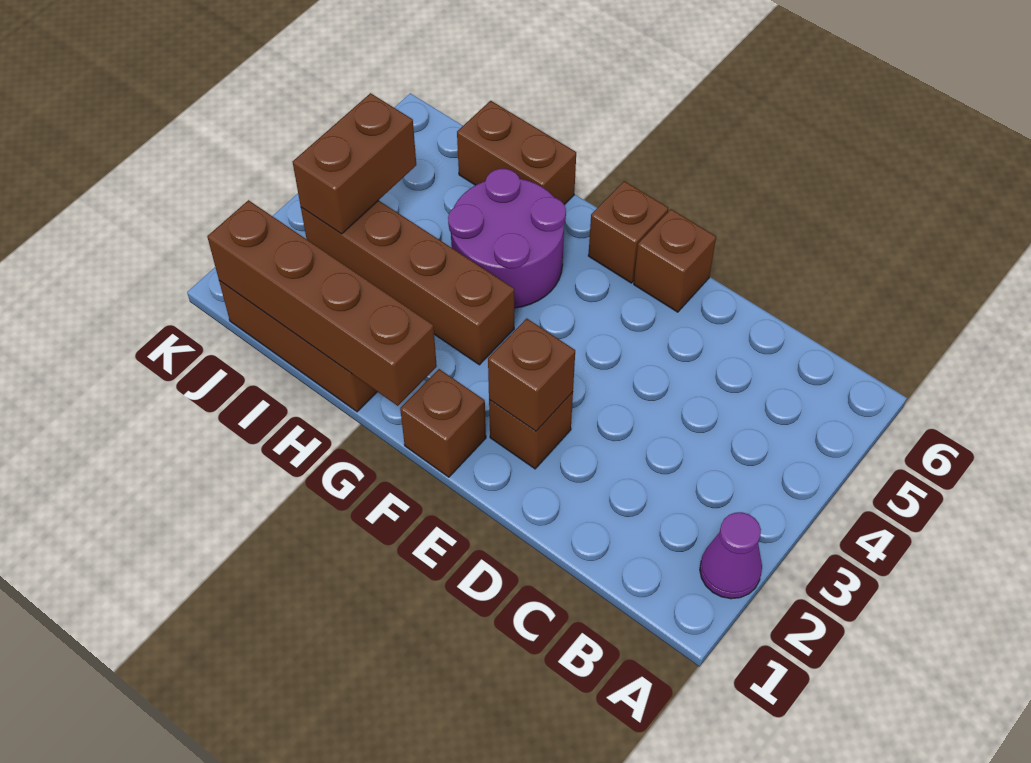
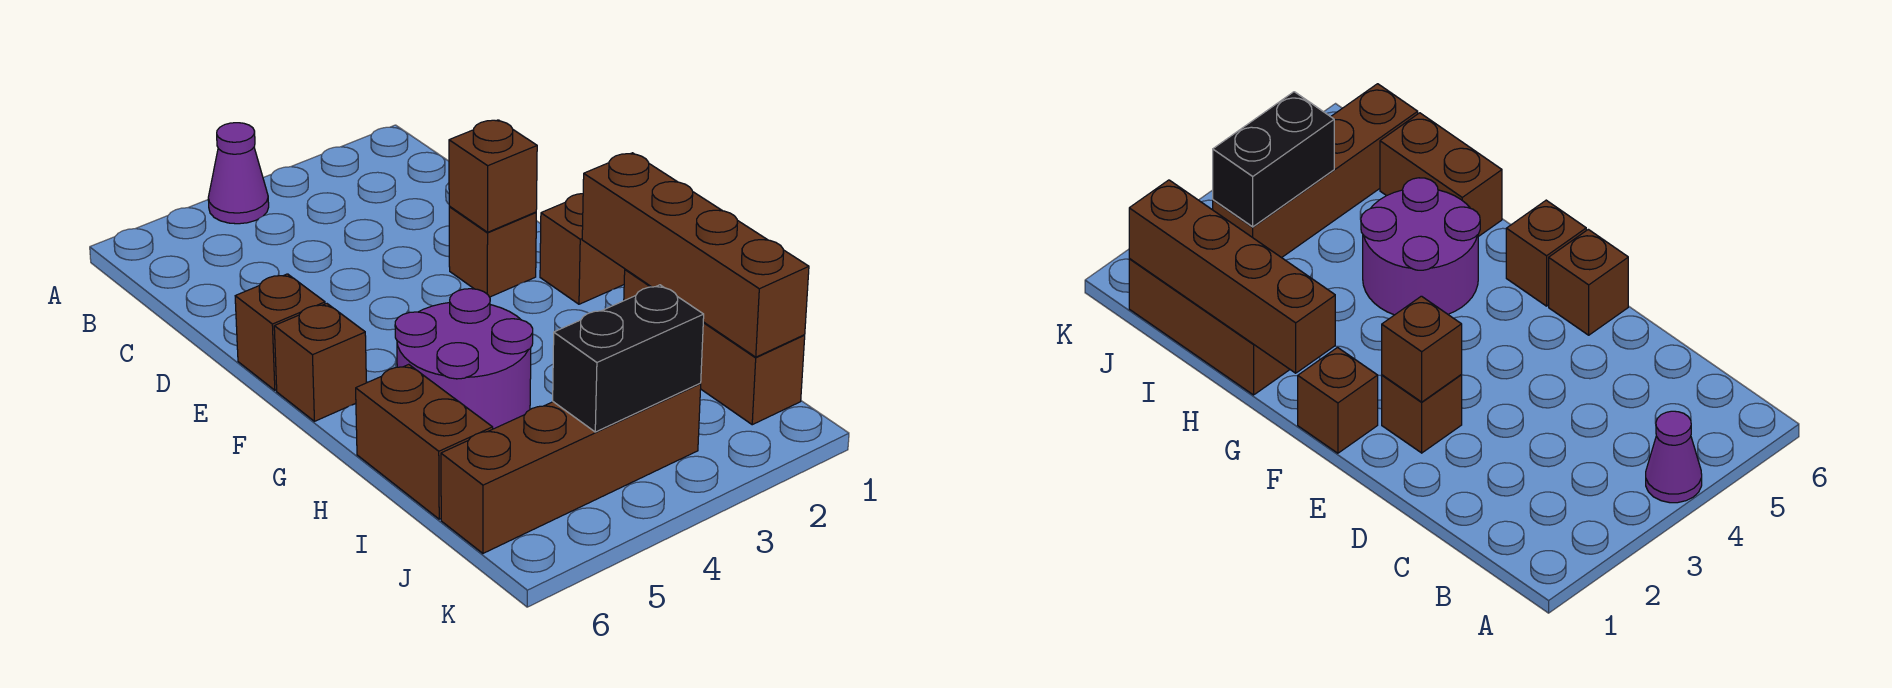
purple 1x1 cone [700,512,762,599] -> purple 1x1 cone moved to [208,123,269,224]
brown 1x4 brick [301,200,514,365] -> brown 1x4 brick turned to [441,384,701,553]
brown 1x2 brick [293,93,416,234] -> black 1x2 brick [553,285,704,432]

